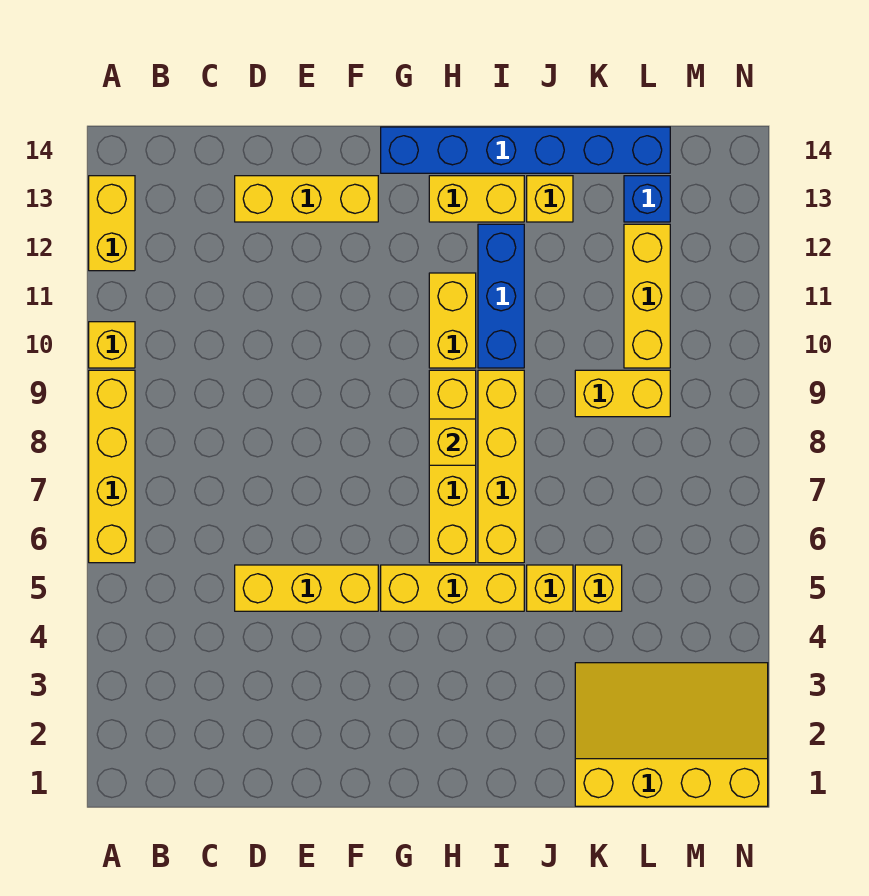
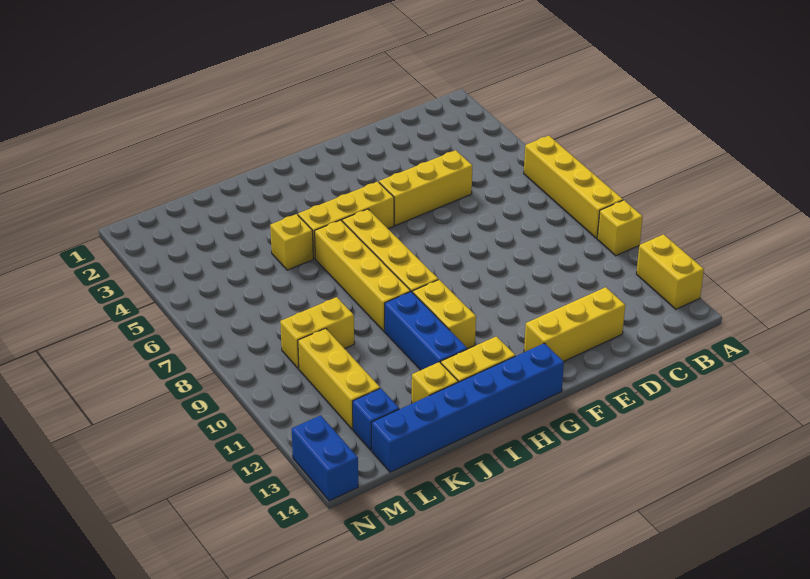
yellow 1x1 brick [429,419,476,465] -> none
yellow 3x4 slope [575,663,768,806] -> none
yellow 1x1 brick [575,565,622,611] -> none
none -> blue 1x2 brick [292,415,358,501]

